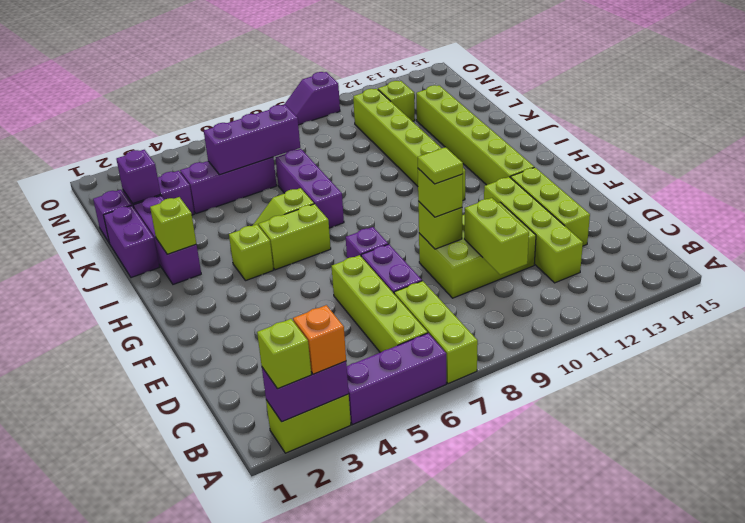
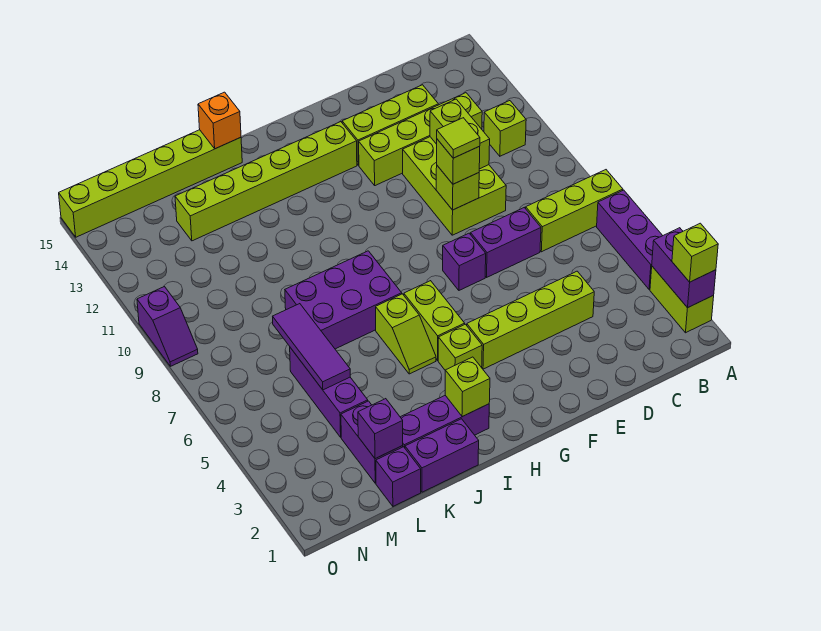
orange 1x1 brick [293,305,346,374] -> orange 1x1 brick moved to [198,92,241,149]
lime 1x4 brick [332,255,428,352] -> lime 1x4 brick moved to [467,271,594,369]
lime 1x2 brick [464,198,529,275] -> lime 1x2 brick turned to [430,99,490,169]
lime 1x6 brick [353,89,465,200] -> lime 1x6 brick moved to [59,130,242,237]
purple 1x3 brick [275,149,344,228] -> purple 2x3 brick [285,251,402,349]
purple 1x3 brick [204,105,300,175] -> purple 1x3 tile [273,304,350,390]
lime 1x1 brick [378,81,415,121] -> lime 1x1 brick moved to [484,101,526,156]

